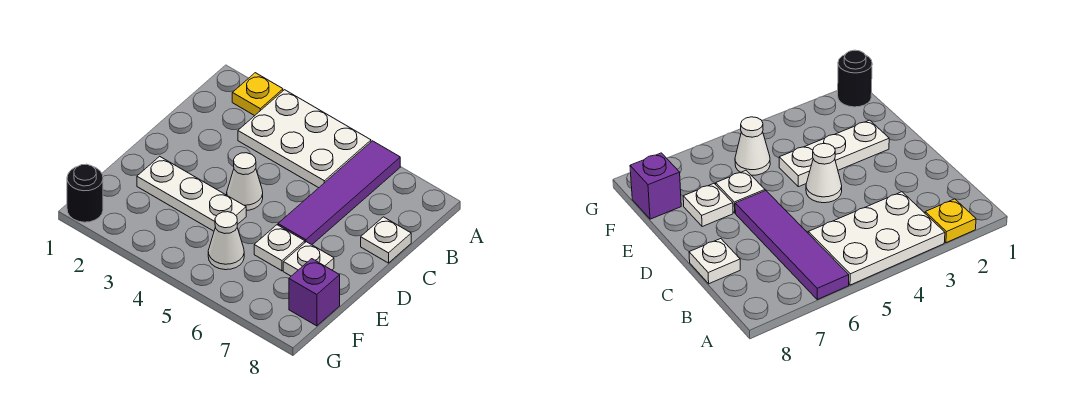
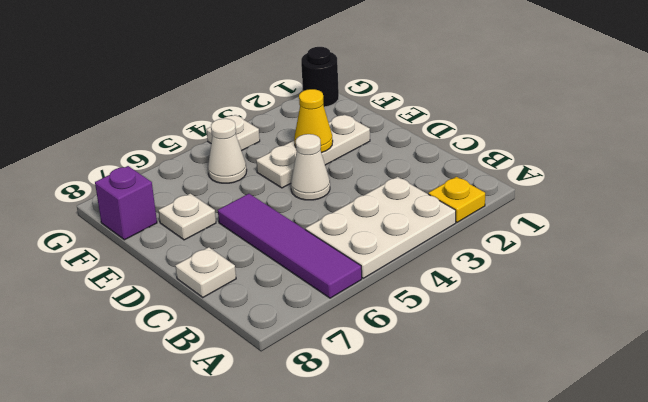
none -> yellow 1x1 cone [294,89,333,153]
white 1x1 plate [254,225,305,271] -> white 1x1 plate moved to [206,115,260,151]

